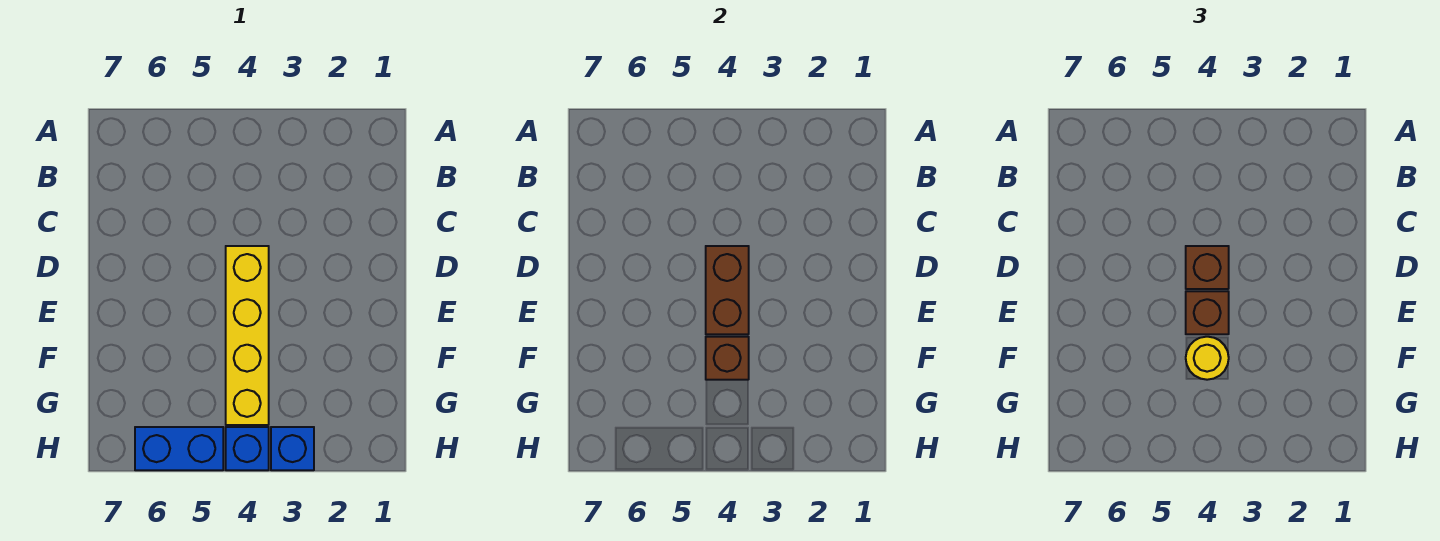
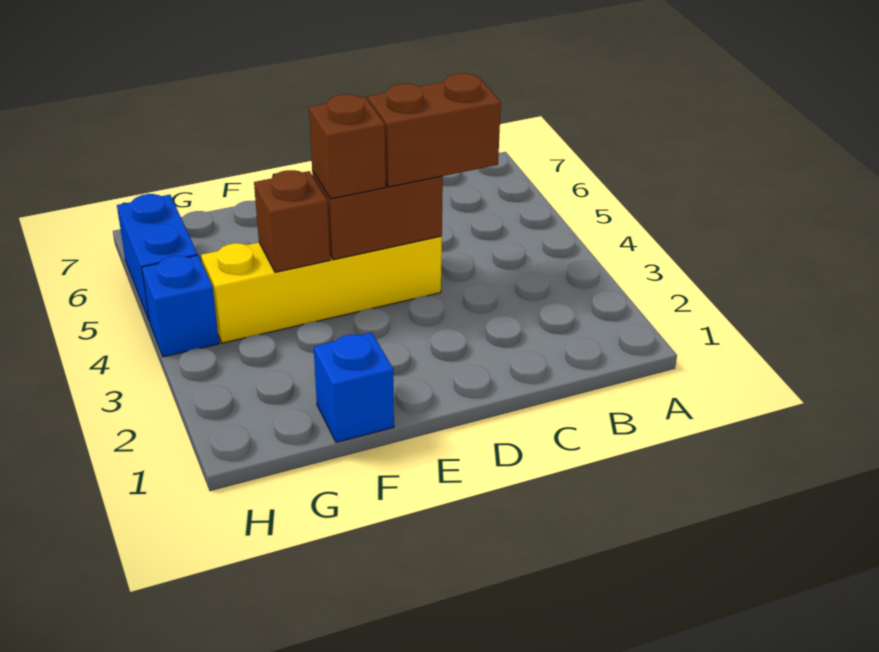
brown 1x1 brick [1186,246,1229,289] -> brown 1x2 brick [368,73,501,187]
yellow 1x1 round brick [1186,337,1229,380] -> none
blue 1x1 brick [271,427,314,470] -> blue 1x1 brick moved to [314,332,394,442]

